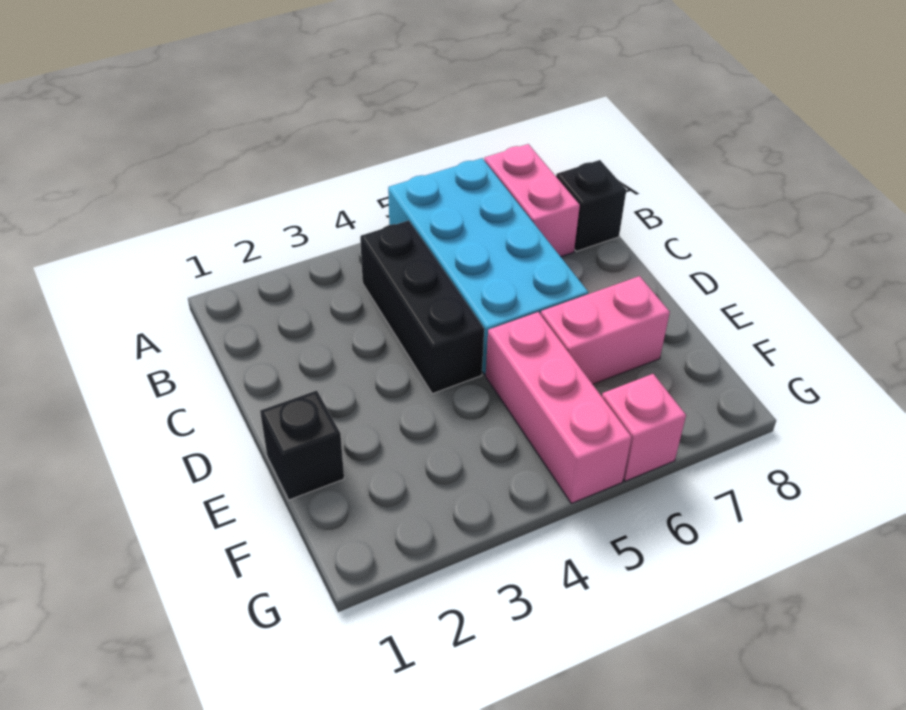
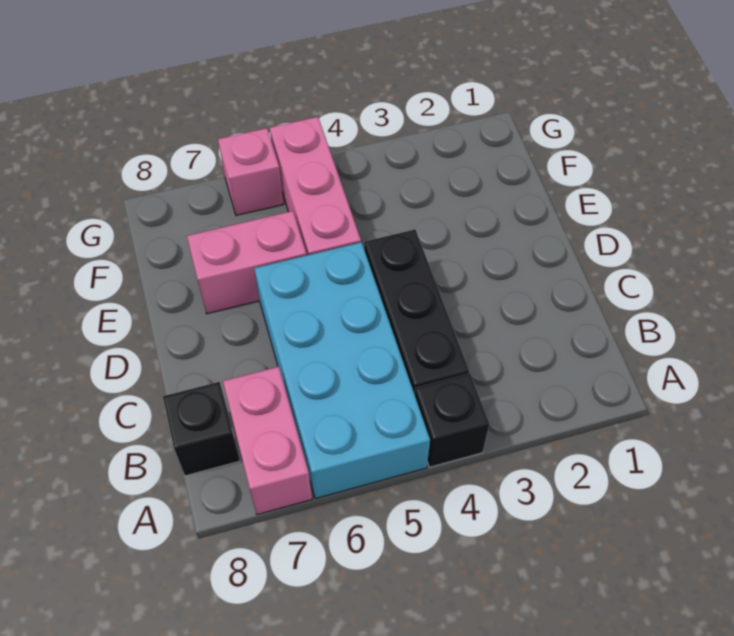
black 1x1 brick [260,390,344,500] -> black 1x1 brick moved to [415,373,489,467]

